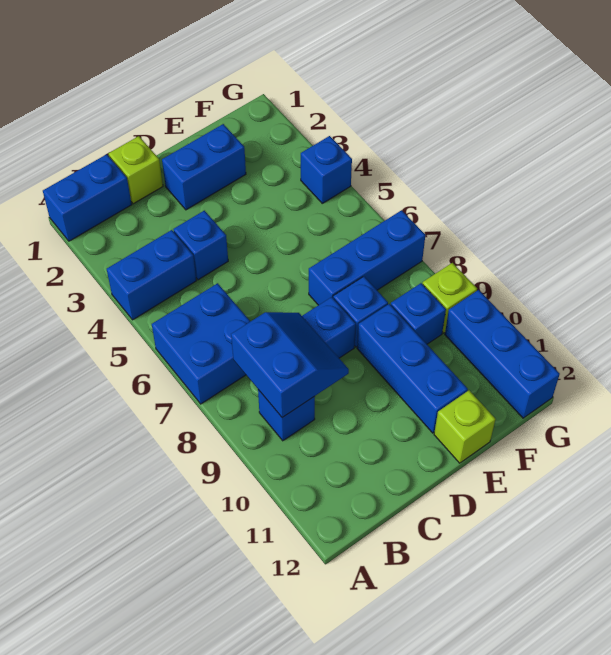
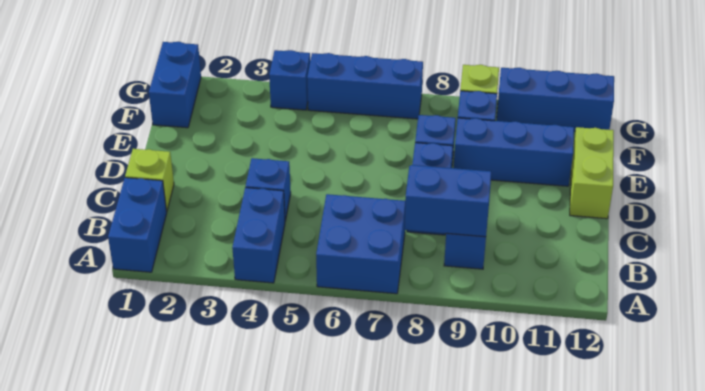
blue 1x2 brick [162,124,246,210] -> blue 1x2 brick moved to [149,42,201,128]
blue 1x3 brick [309,210,425,305] -> blue 1x3 brick turned to [307,53,423,119]
lime 1x1 brick [434,390,496,463] -> lime 1x2 brick [570,127,614,219]

